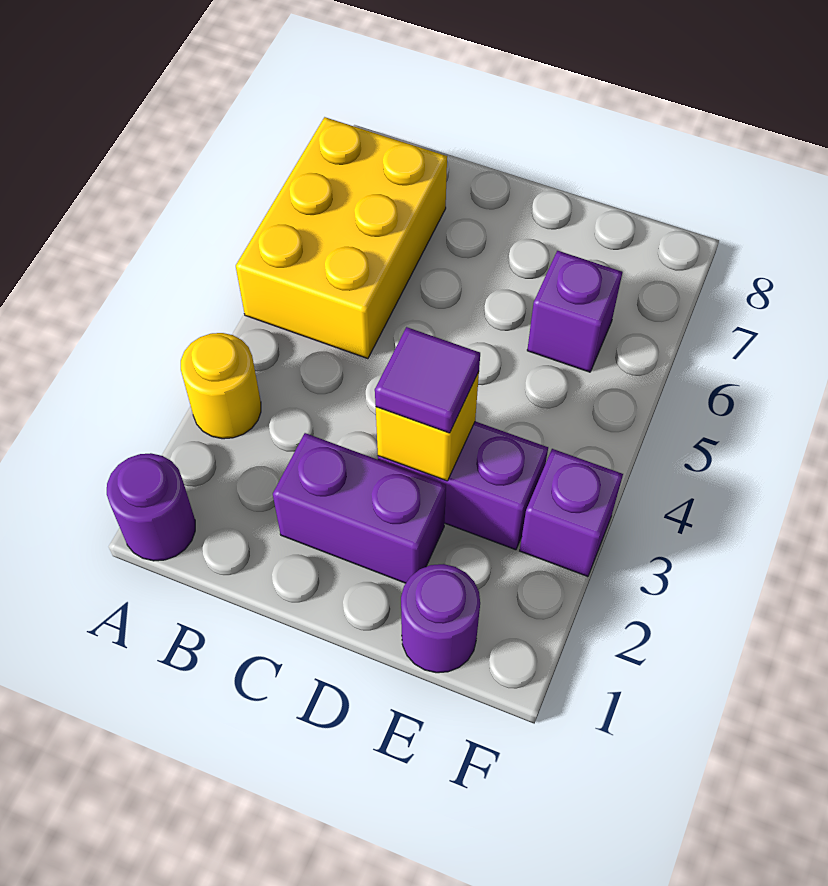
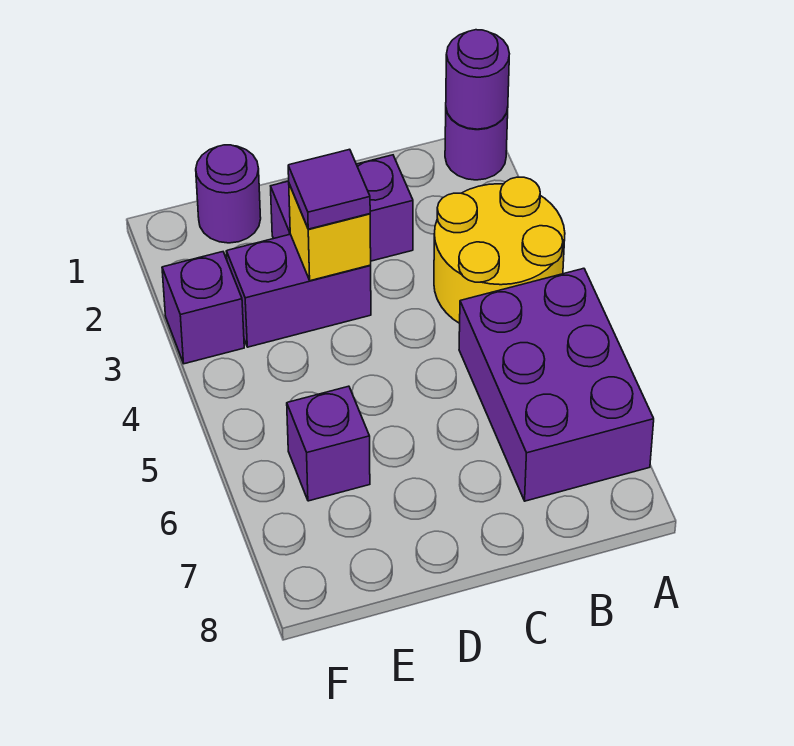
none -> purple 1x1 round brick [446,30,509,129]
yellow 1x1 round brick [181,333,261,439] -> yellow 2x2 round brick [434,177,565,323]
yellow 2x3 brick [236,117,447,359] -> purple 2x3 brick [459,268,654,501]

